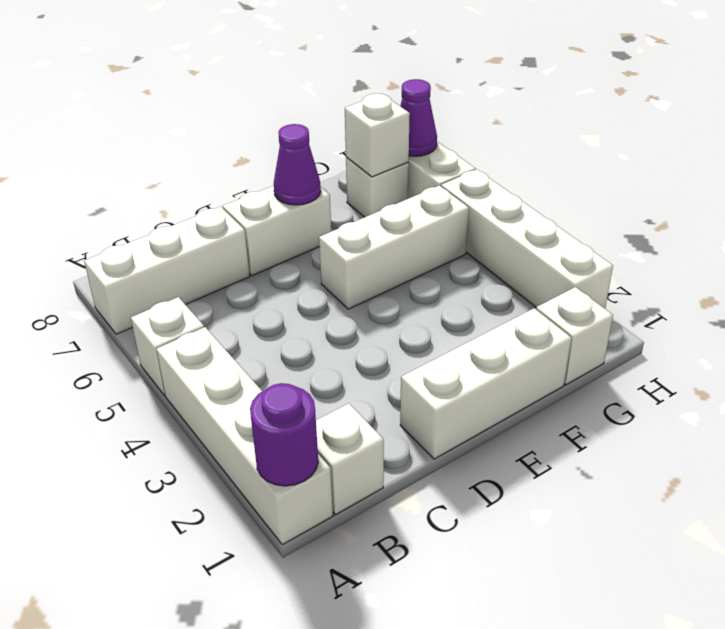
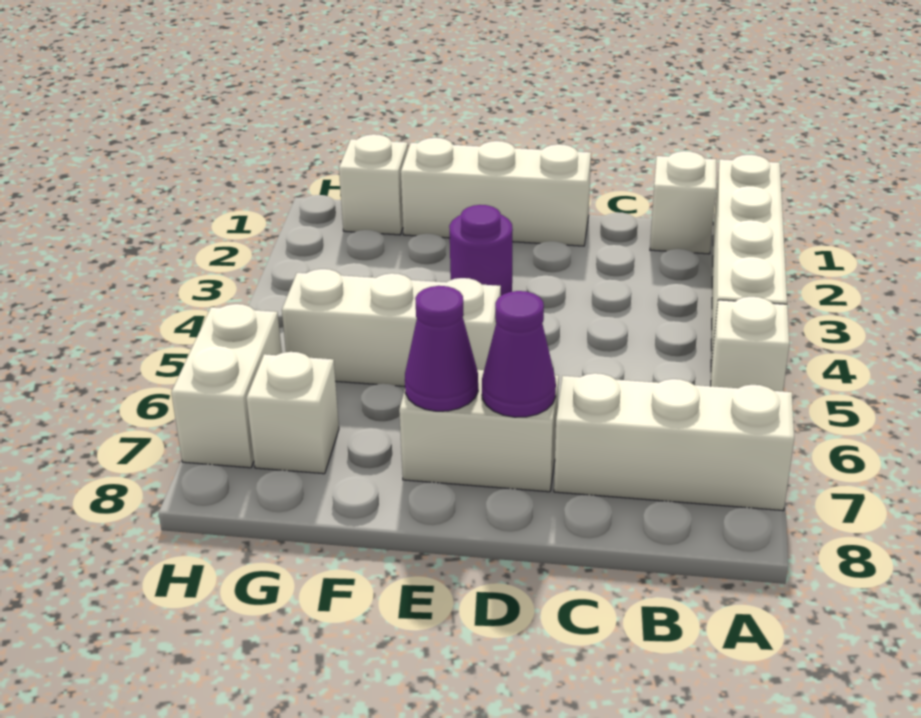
purple 1x1 round brick [250,383,318,486] -> purple 1x1 round brick moved to [449,205,513,296]
white 1x1 brick [345,94,410,177] -> none
white 1x4 brick [441,170,613,309] -> none
purple 1x1 cone [400,79,437,156] -> purple 1x1 cone moved to [482,291,556,417]

